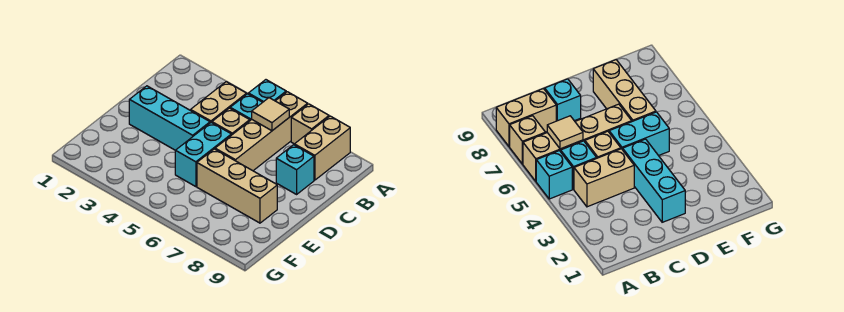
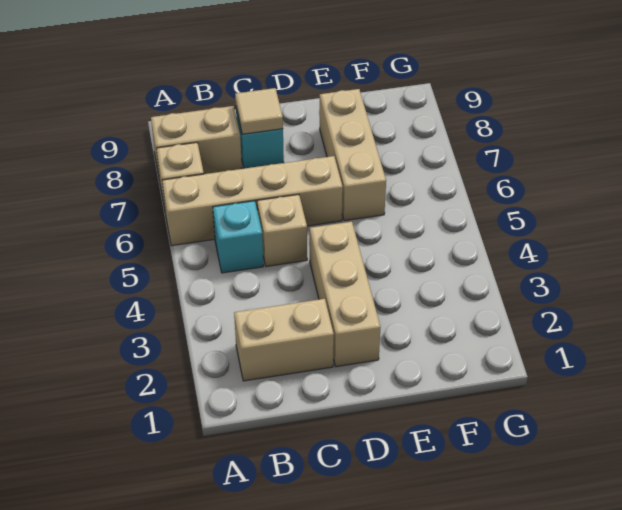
cyan 1x1 brick [248,80,286,102] -> none
tan 1x2 brick [191,82,247,123] -> tan 1x2 brick moved to [234,299,334,381]
tan 1x1 tile [252,98,289,131] -> tan 1x1 tile moved to [235,88,283,134]
cyan 1x3 brick [129,86,210,150] -> tan 1x3 brick [310,222,380,367]
cyan 1x2 brick [175,123,231,187] -> none

